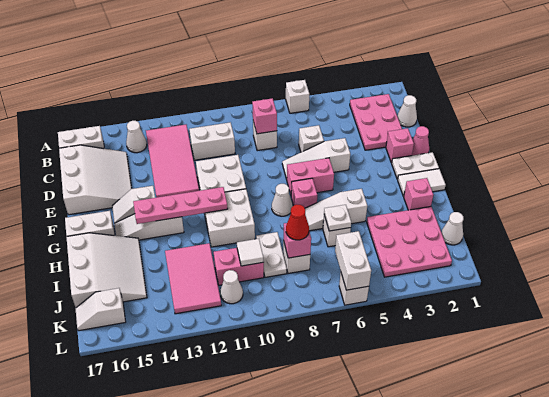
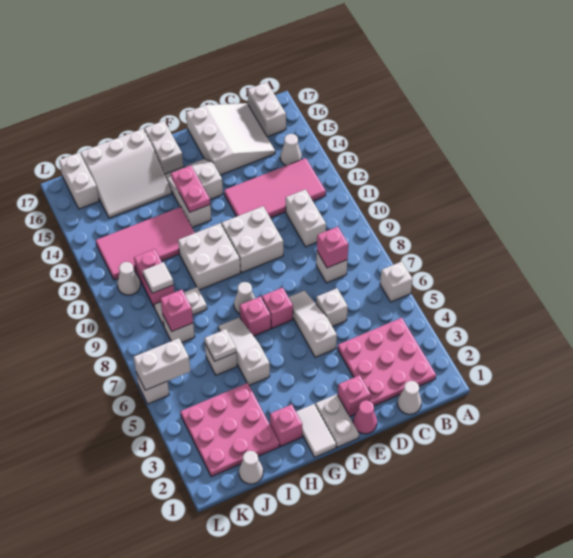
pink 2x3 plate [350,94,402,150] -> pink 3x3 plate [338,318,436,406]
white 3x3 slope [59,145,132,215] -> white 3x3 slope turned to [186,103,275,175]
pink 1x2 brick [287,158,334,195] -> pink 1x1 brick [262,287,293,328]
pink 1x4 plate [133,187,228,224] -> pink 1x2 plate [171,166,210,212]
pink 2x3 tile [165,243,221,314] -> pink 2x4 tile [96,207,195,280]
red 1x1 cone [286,204,309,240] -> none
white 1x2 slope [75,288,125,331] -> white 1x2 brick [59,153,99,209]

